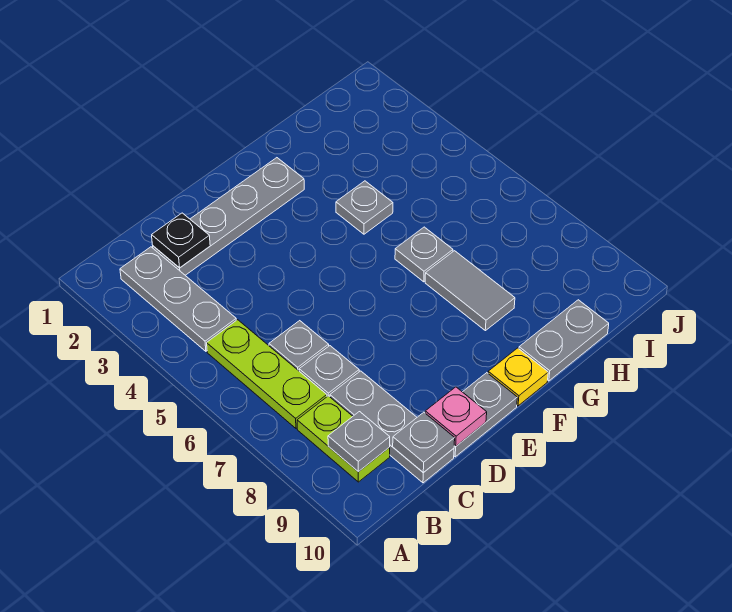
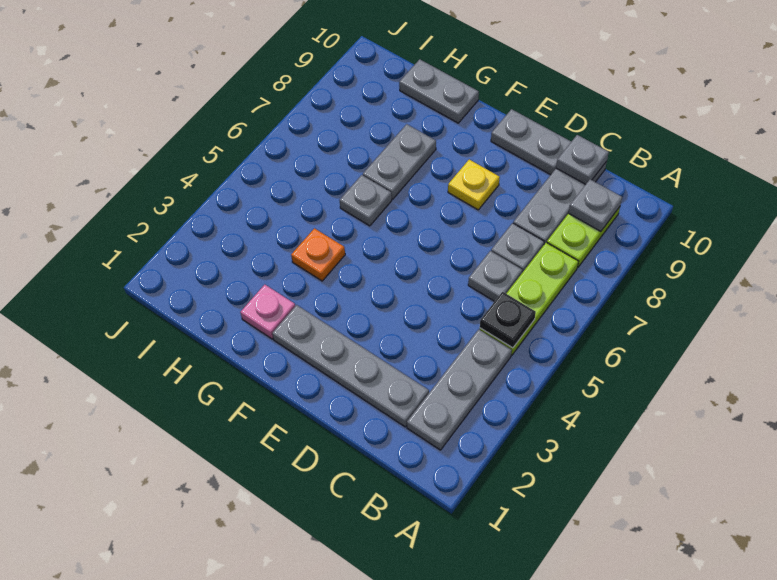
black 1x1 plate [152,213,210,268] -> black 1x1 plate moved to [480,292,536,348]
pink 1x1 plate [425,387,487,446] -> pink 1x1 plate moved to [240,285,295,339]
yellow 1x1 plate [488,348,548,406] -> yellow 1x1 plate moved to [448,160,500,210]
grey 1x1 plate [336,181,393,234] -> orange 1x1 plate [291,228,345,281]
grey 1x2 tile [425,251,515,331] -> grey 1x2 plate [363,124,436,199]

